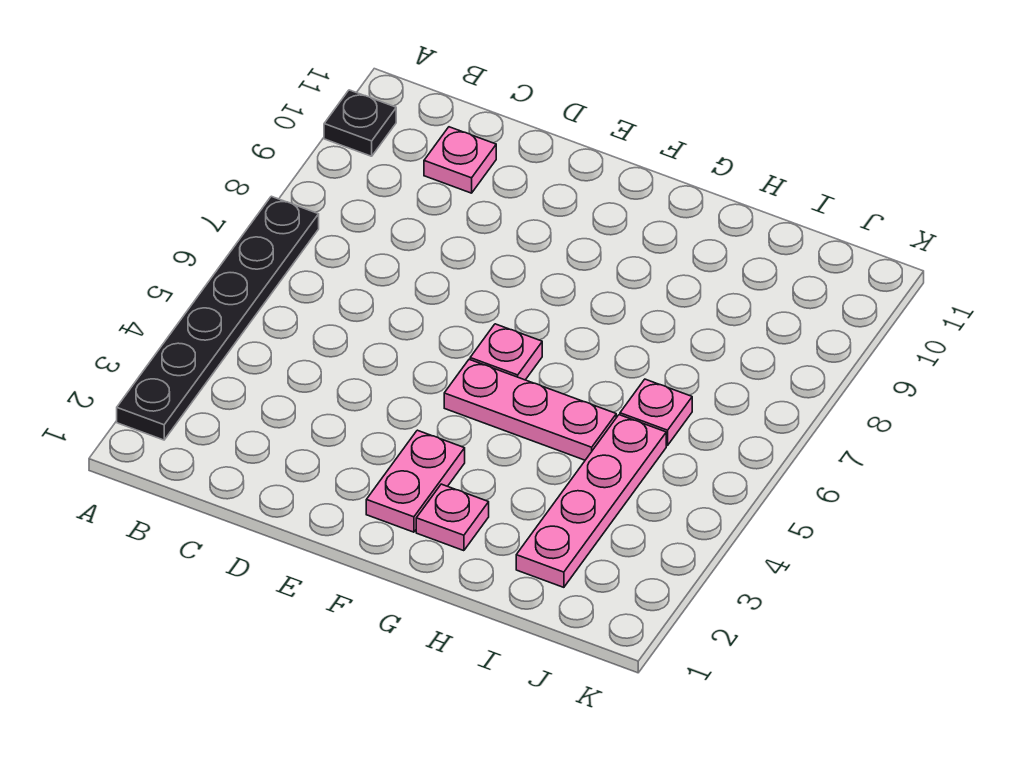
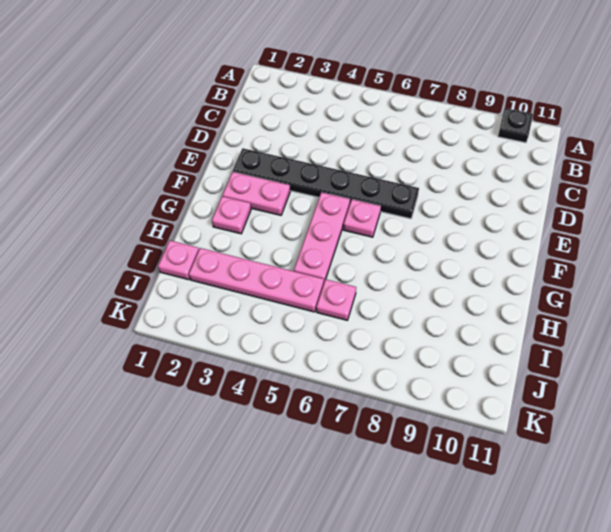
black 1x6 plate [117,196,319,440] -> black 1x6 plate moved to [233,148,419,219]
pink 1x1 plate [424,127,496,193] -> pink 1x1 plate moved to [158,241,199,280]

